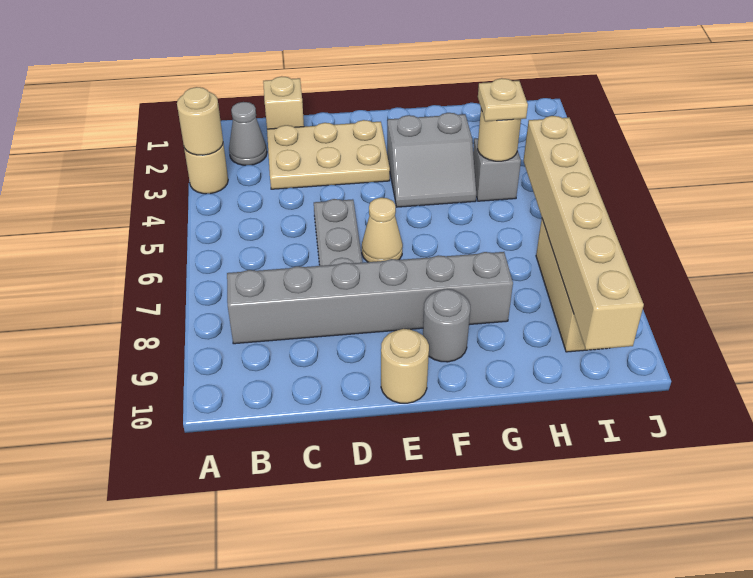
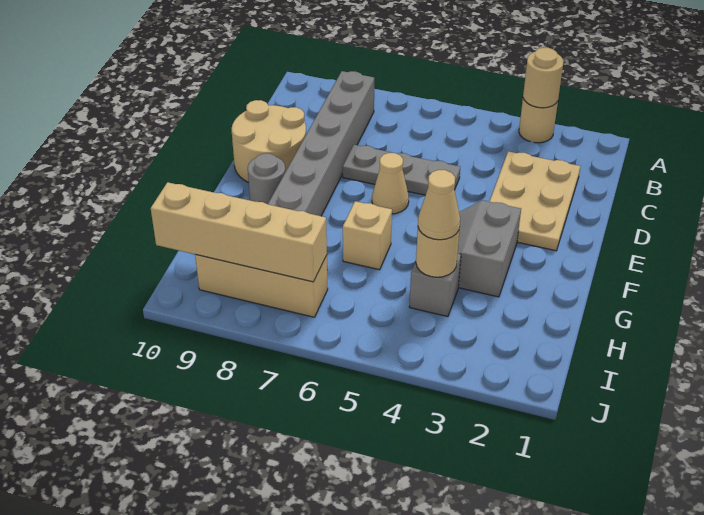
grey 1x1 cone [229,102,267,165] -> none
tan 1x1 brick [263,76,304,129] -> tan 1x1 brick moved to [343,201,392,270]
tan 1x1 round brick [381,329,429,403] -> tan 2x2 round brick [232,100,306,183]
tan 1x1 plate [478,78,528,121] -> tan 1x1 cone [418,170,460,240]
tan 1x6 brick [523,116,644,350] -> tan 1x4 brick [151,182,327,282]

